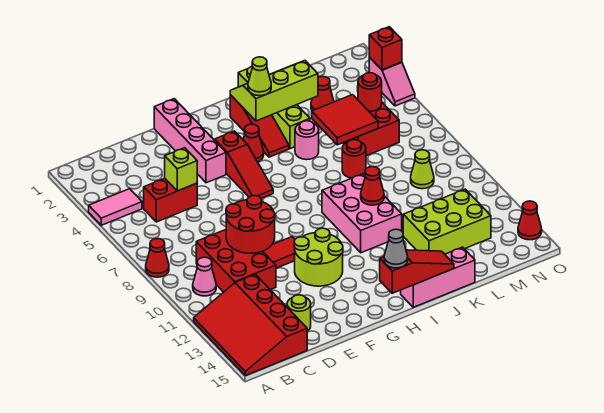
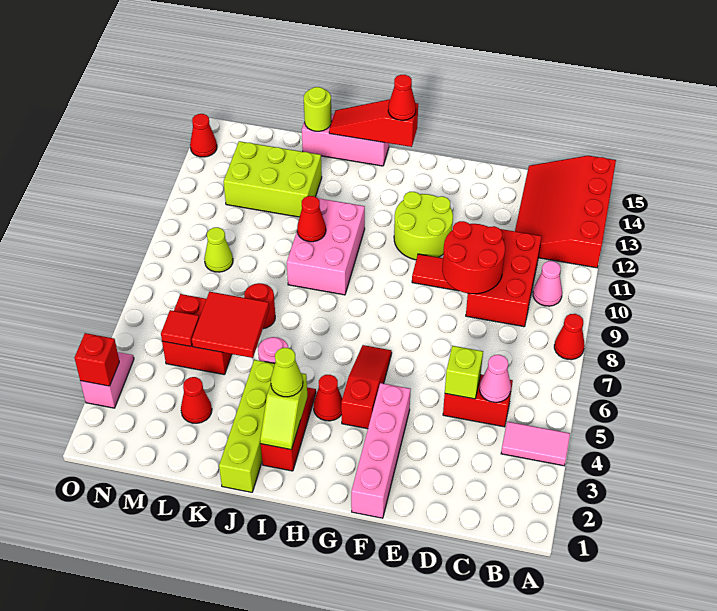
red 3x4 slope [194,274,307,376] -> red 3x4 slope turned to [515,156,616,268]
none -> pink 1x1 cone [480,355,511,402]
lime 1x1 round brick [287,295,311,331] -> lime 1x1 round brick moved to [304,87,332,131]
grey 1x1 cone [384,229,408,268] -> red 1x1 cone [388,75,416,120]
lime 2x3 slope [230,61,318,121] -> lime 1x2 slope [260,373,307,450]
red 1x1 round brick [358,73,382,111] -> red 1x1 tile [161,310,199,347]

